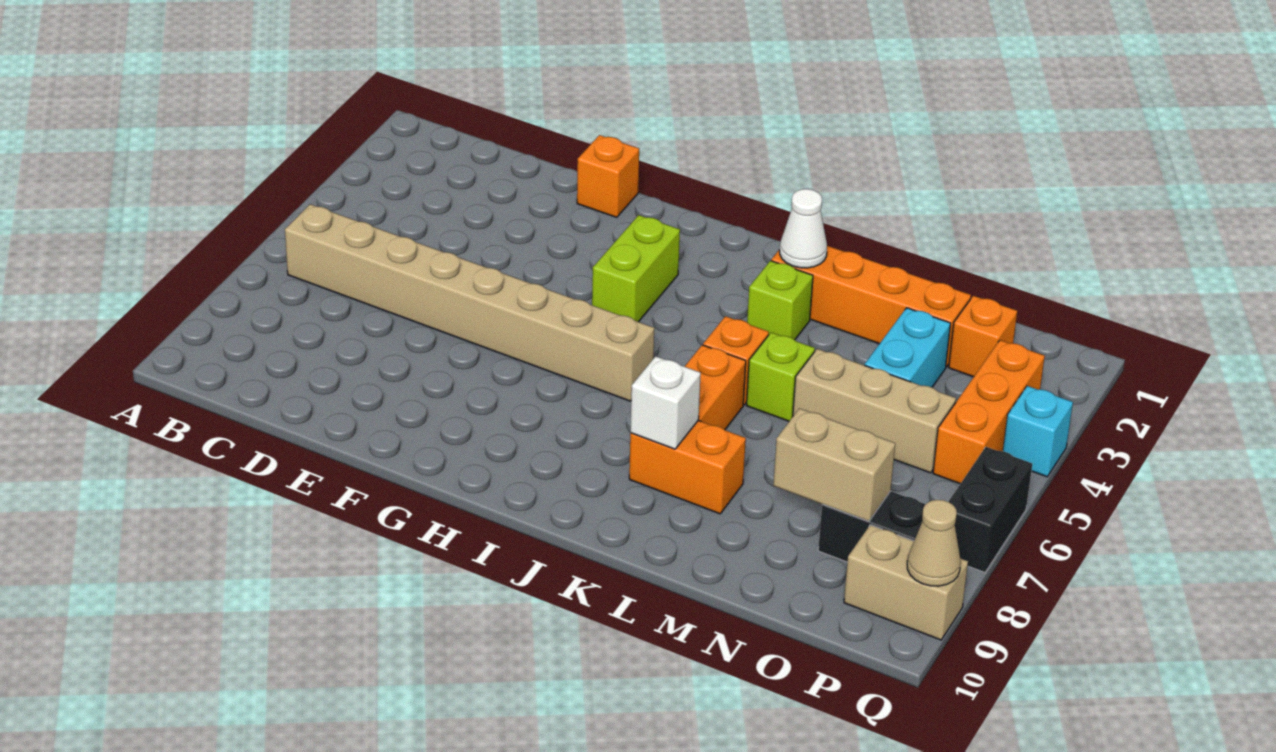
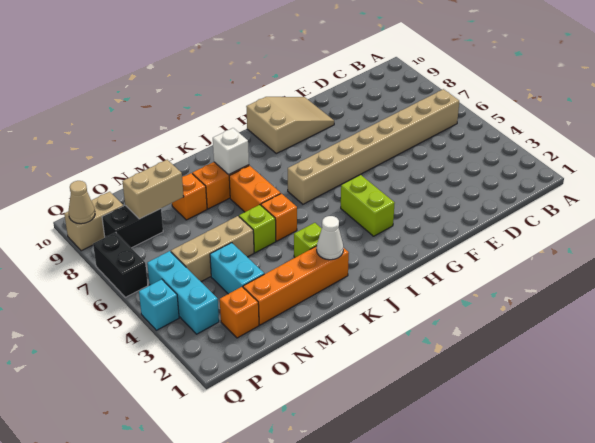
orange 1x1 brick [577,135,639,217] -> orange 1x1 brick moved to [172,173,207,220]
none -> tan 2x3 slope [246,97,334,153]
orange 1x3 brick [933,340,1045,484] -> cyan 1x3 brick [147,251,219,334]

